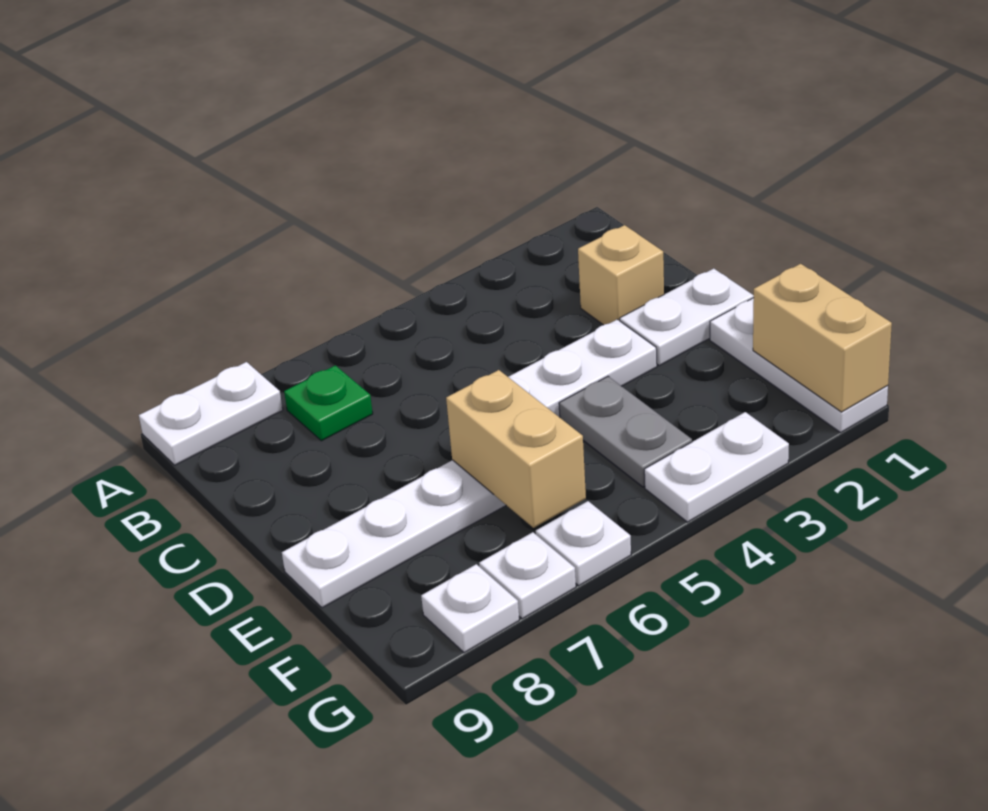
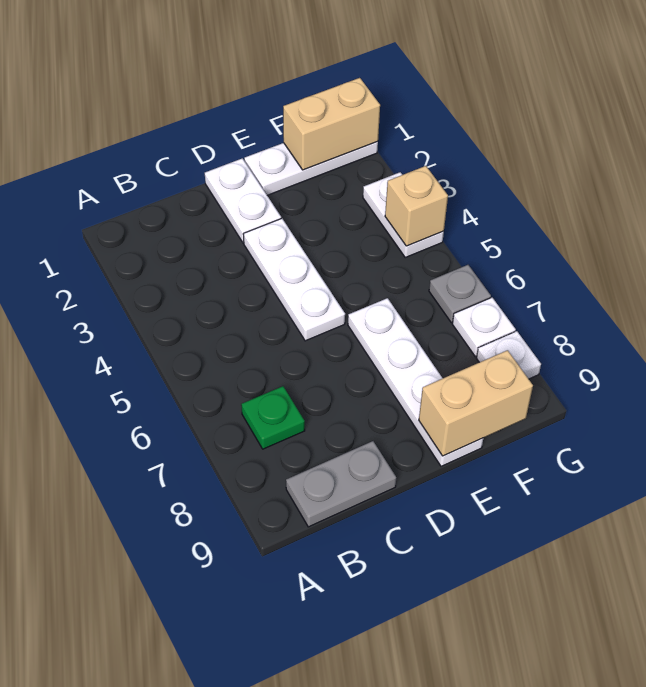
white 1x2 plate [139,362,283,465] -> none
tan 1x1 brick [578,225,664,325] -> tan 1x1 brick moved to [385,166,448,246]
grey 1x2 plate [559,376,692,487] -> grey 1x2 plate moved to [286,441,396,527]
tan 1x2 brick [446,370,586,528] -> tan 1x2 brick moved to [419,350,533,456]
white 1x1 plate [536,501,631,586] -> grey 1x1 plate [429,265,491,322]

